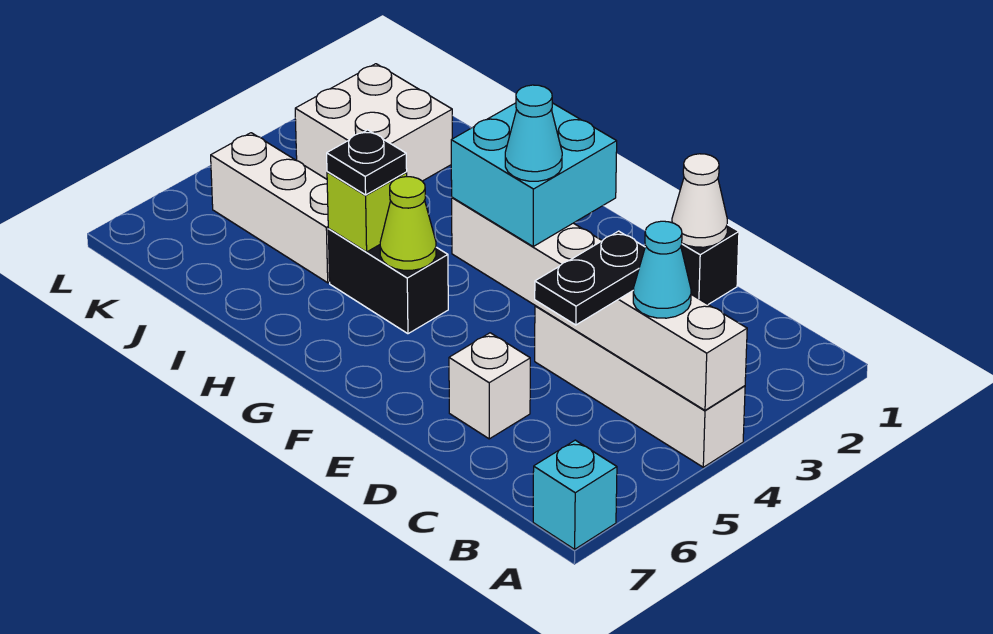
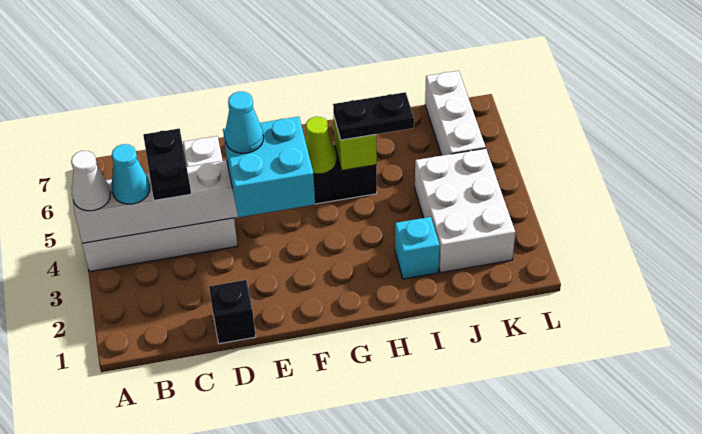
cyan 1x1 brick [533,440,617,549] -> cyan 1x1 brick moved to [395,217,440,279]
white 1x1 cone [672,154,727,247] -> white 1x1 cone moved to [71,151,111,211]
black 1x1 plate [327,130,407,195] -> black 1x2 plate [333,92,414,140]
white 1x3 brick [211,133,330,283] -> white 1x3 brick turned to [425,71,486,156]
white 2x2 brick [295,64,452,181] -> white 2x3 brick [415,148,515,273]

